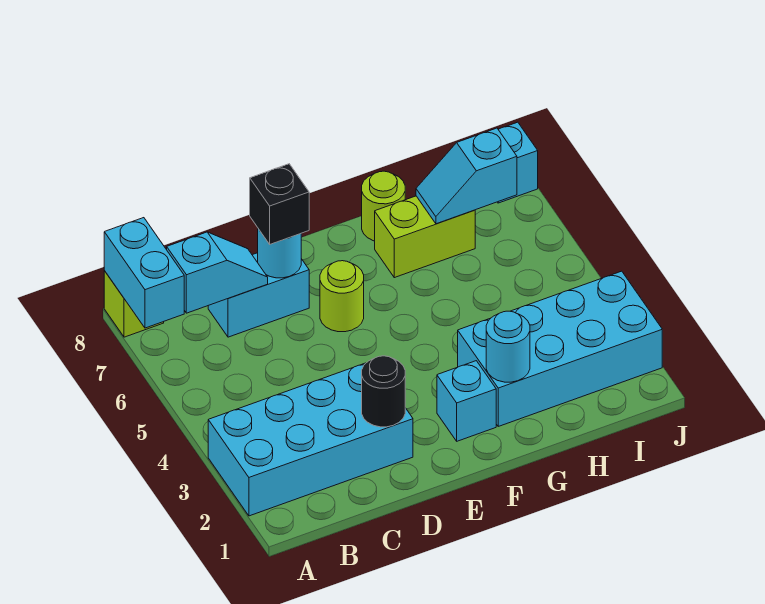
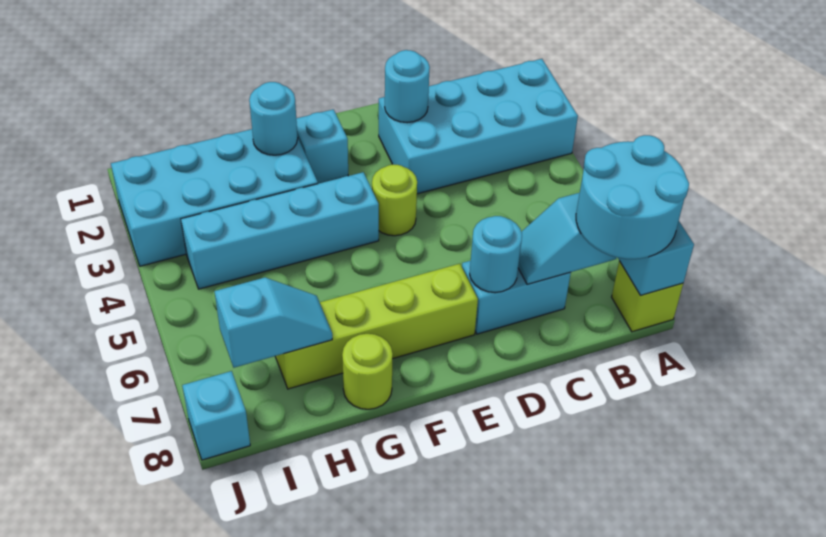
none -> cyan 2x2 round brick [576,135,689,259]
black 1x1 round brick [362,356,405,427] -> cyan 1x1 round brick [385,50,430,123]
black 1x1 brick [250,164,309,244] -> none
lime 1x1 round brick [320,261,364,332] -> lime 1x1 round brick moved to [372,164,417,236]
none -> cyan 1x4 brick [181,172,379,289]
lime 1x2 brick [375,196,475,278] -> lime 1x4 brick [275,264,478,389]

